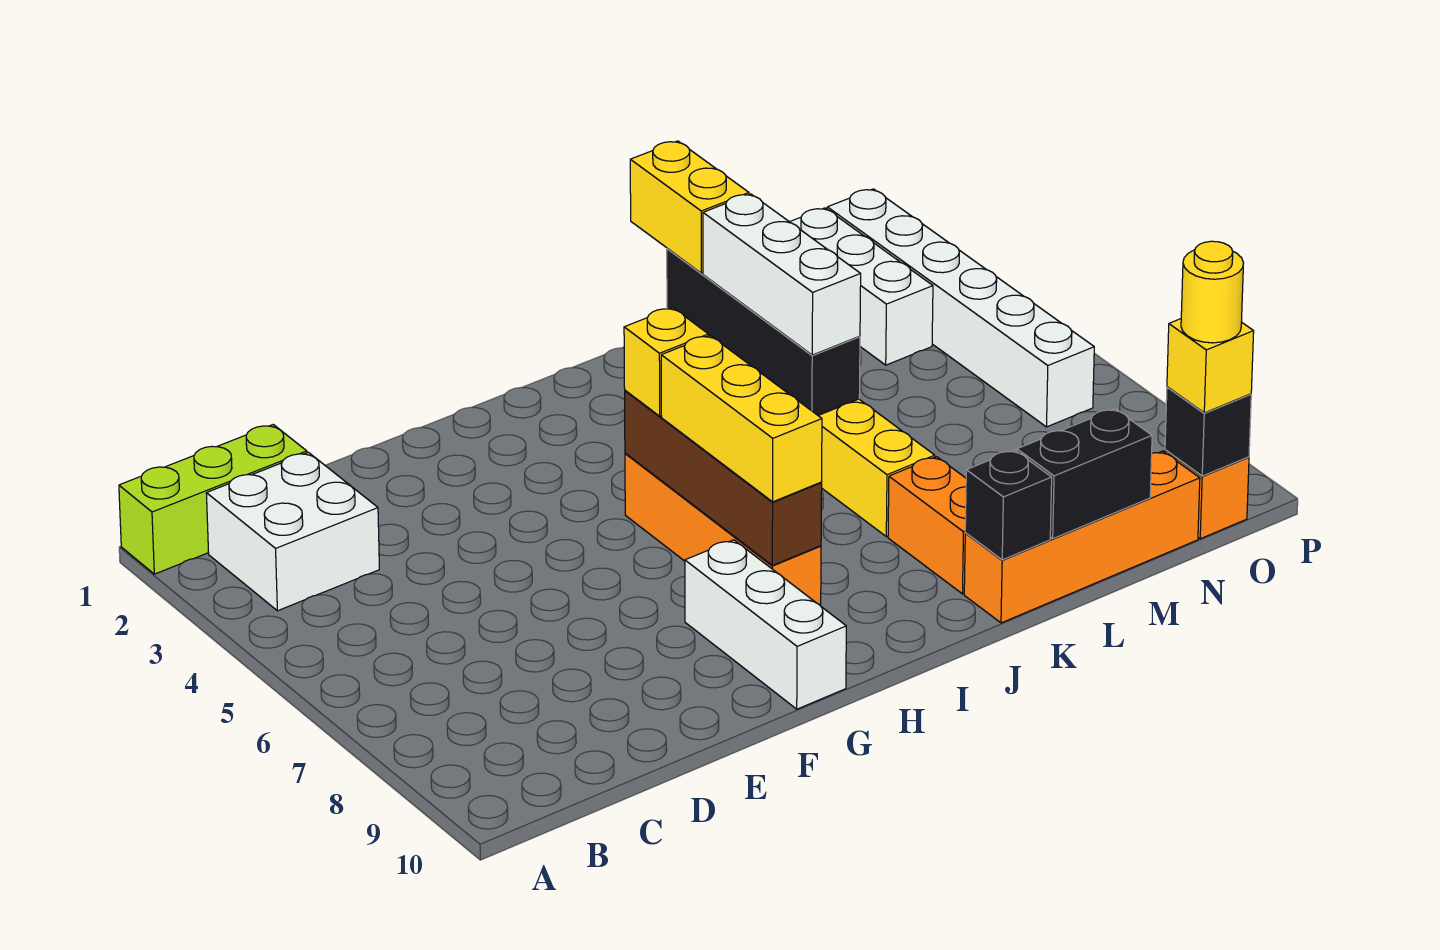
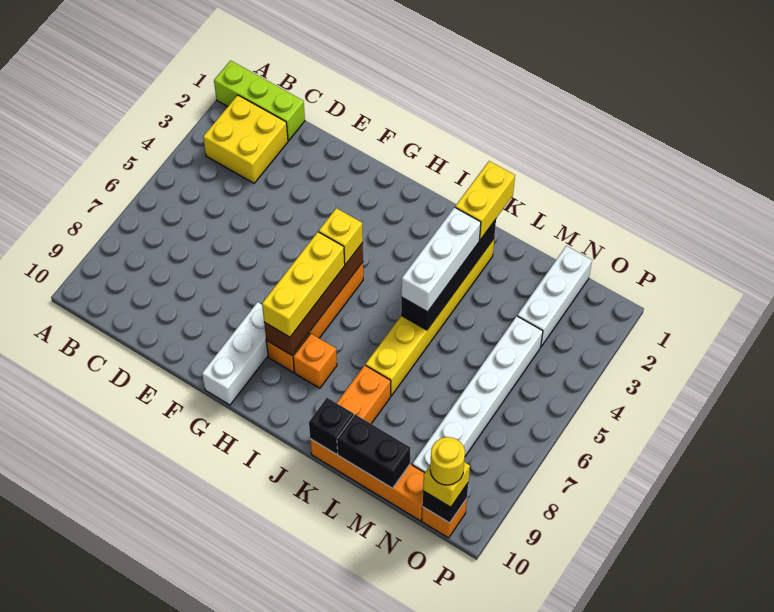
white 2x2 brick [206,452,379,611] -> yellow 2x2 brick [203,95,288,183]
none -> orange 1x1 brick [293,333,337,388]
white 1x6 brick [827,189,1094,427] -> white 1x6 brick moved to [412,316,543,473]

